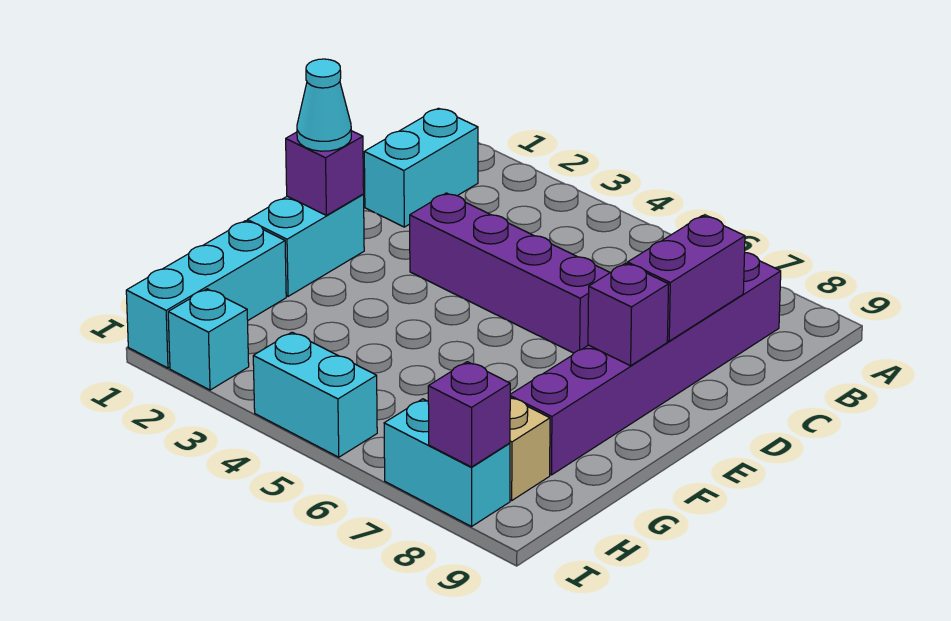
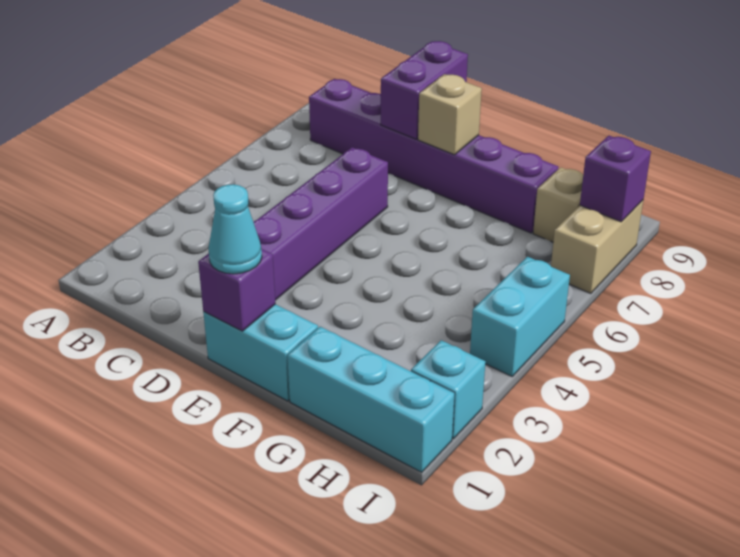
cyan 1x2 brick [364,108,478,227] -> none
purple 1x2 brick [628,216,745,341] -> purple 1x2 brick turned to [381,41,468,139]
purple 1x1 brick [588,263,669,366] -> tan 1x1 brick [418,74,482,155]
cyan 1x2 brick [384,399,510,527] -> tan 1x2 brick [551,200,643,293]

